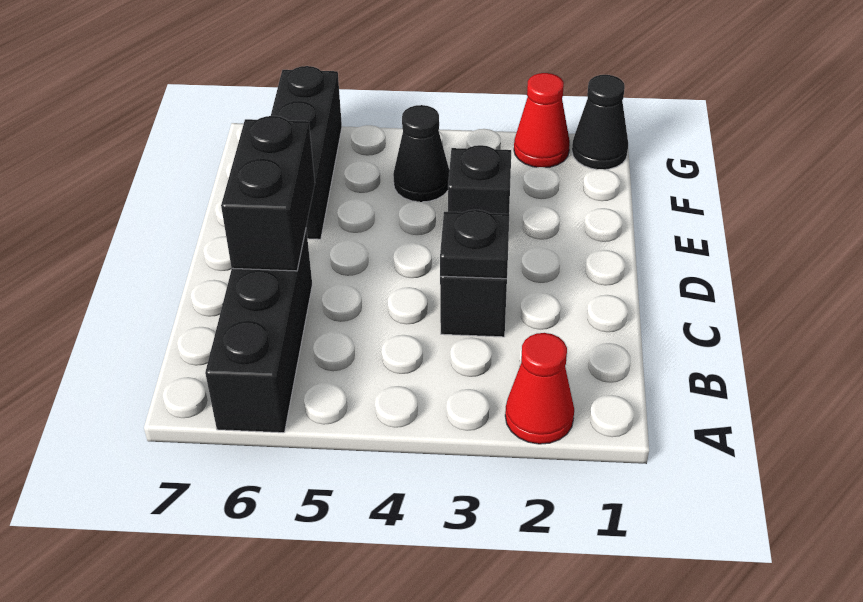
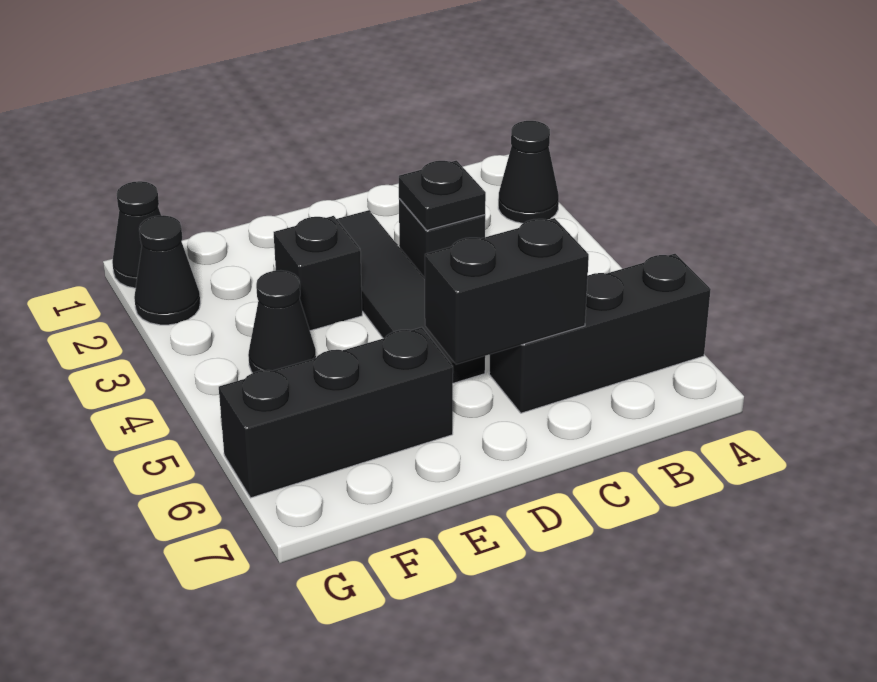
red 1x1 cone [505,333,574,444] -> black 1x1 cone [498,121,559,223]
none -> black 1x4 tile [337,210,485,383]
red 1x1 cone [514,73,570,167] -> black 1x1 cone [134,215,200,325]

